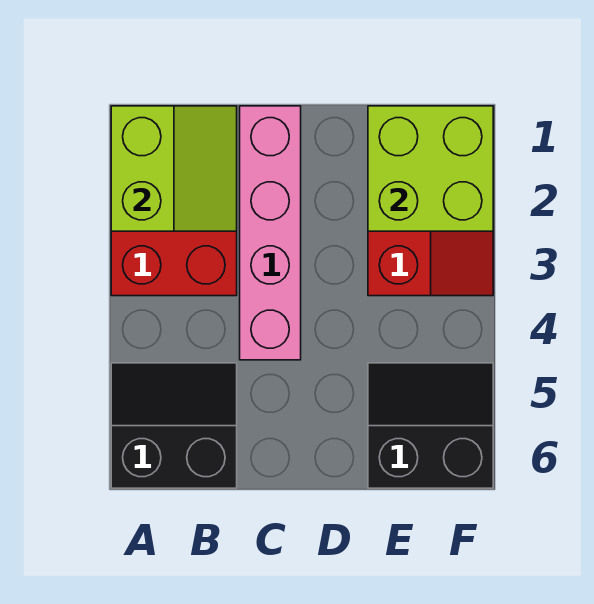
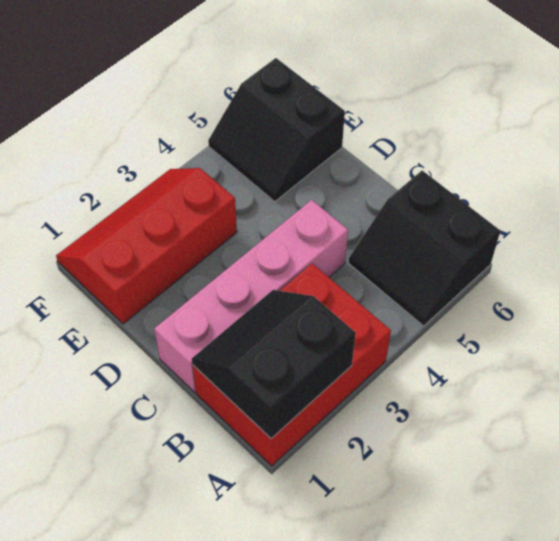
lime 2x2 slope [111,106,237,231] -> black 2x2 slope [192,290,356,439]
lime 2x2 brick [368,106,493,231] -> none

